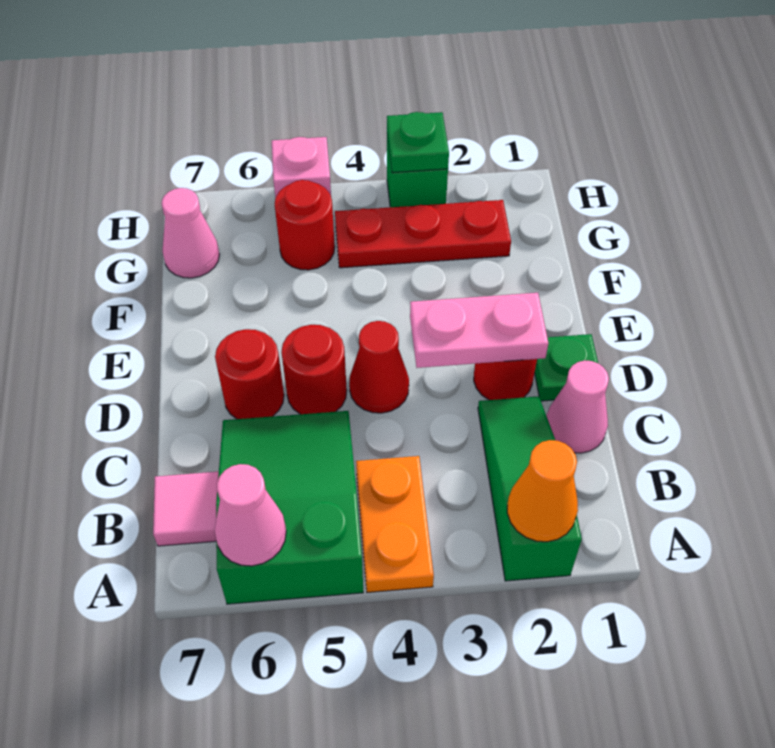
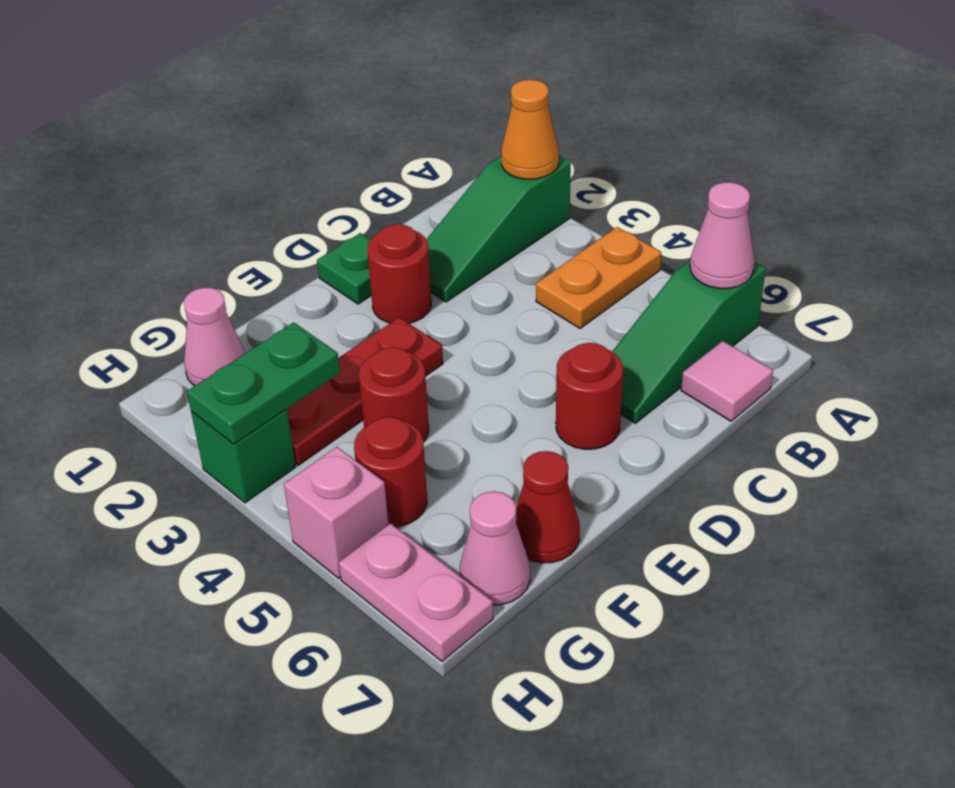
green 2x3 slope [216,411,363,604] -> green 1x3 slope [612,260,766,423]
pink 1x1 cone [547,360,609,453] -> pink 1x1 cone moved to [184,288,245,386]
pink 1x2 plate [410,293,548,368] -> pink 1x2 plate moved to [339,523,493,661]
red 1x1 cone [349,321,409,413] -> red 1x1 cone moved to [516,451,580,563]
red 1x1 round brick [281,325,347,414] -> red 1x1 round brick moved to [359,347,429,442]
red 1x3 plate [335,200,511,268] -> red 1x3 plate turned to [287,317,443,465]
green 1x1 plate [387,112,449,173] -> green 1x2 plate [187,323,340,444]

